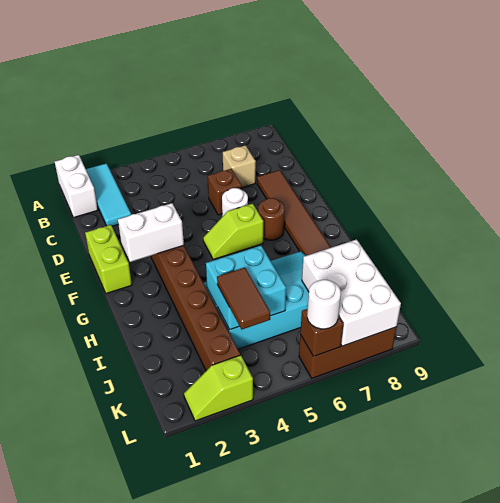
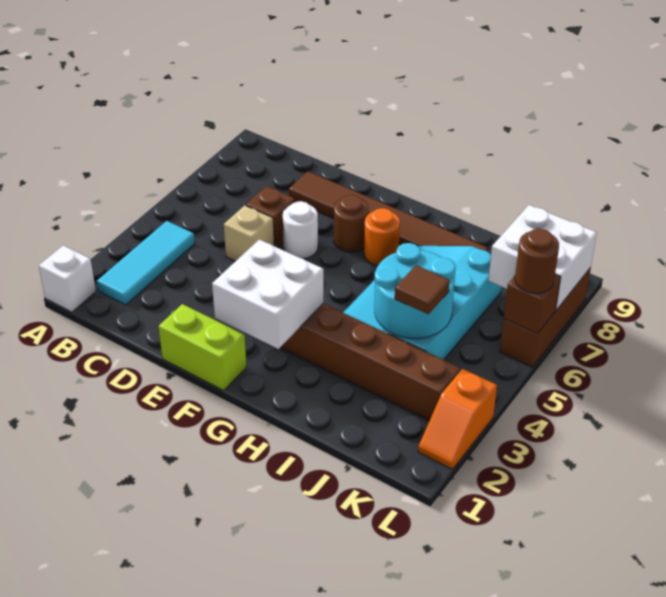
white 1x2 brick [55,155,98,218] -> white 1x1 brick [39,245,96,312]
cyan 1x3 tile [86,163,131,226] -> cyan 1x3 tile turned to [97,221,195,305]
tan 1x1 brick [223,145,256,188] -> tan 1x1 brick moved to [224,205,274,261]
white 1x2 brick [118,203,184,262] -> white 2x2 brick [212,239,323,349]
lime 1x2 slope [203,204,263,260] -> none
none -> orange 1x1 round brick [364,208,400,265]
cyan 2x2 brick [206,246,286,330] -> cyan 2x2 round brick [374,243,456,339]
brown 1x2 tile [217,268,270,329] -> brown 1x1 tile [395,265,450,314]
white 2x3 brick [302,239,401,346] -> white 2x2 brick [488,205,597,310]
lime 1x2 slope [184,355,253,421] -> orange 1x2 slope [418,369,497,469]
white 1x1 round brick [307,280,341,329] -> brown 1x1 round brick [515,229,559,293]

